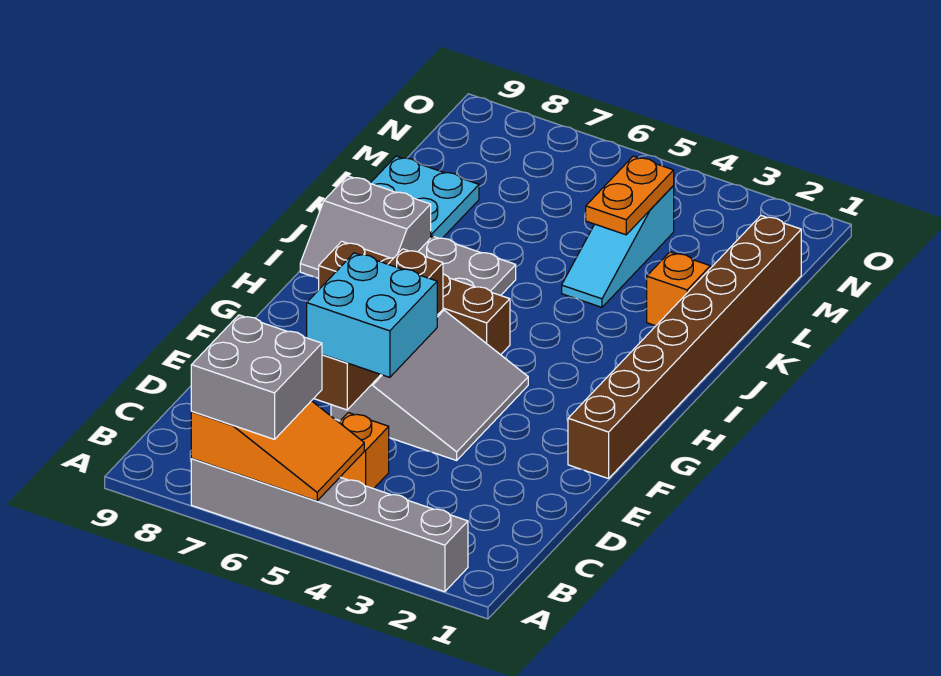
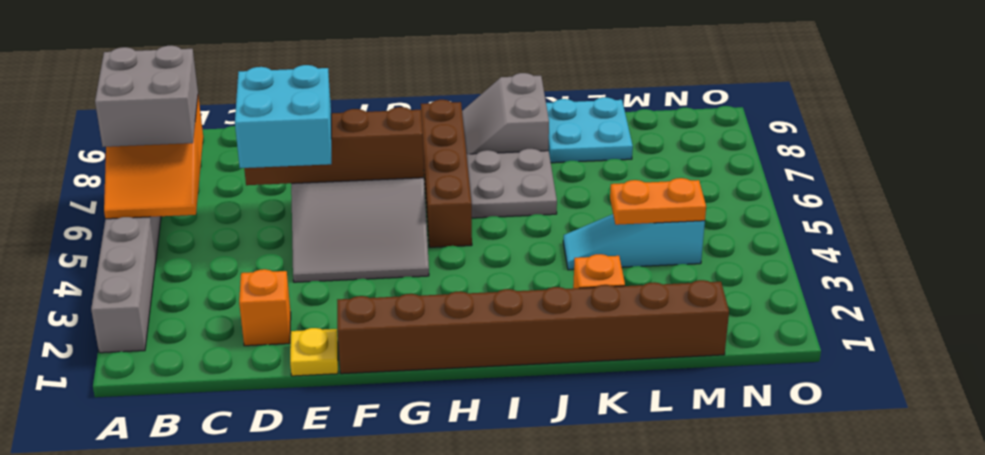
orange 1x1 brick [339,413,389,489] -> orange 1x1 brick moved to [239,269,291,346]
none -> yellow 1x1 plate [290,328,338,376]

